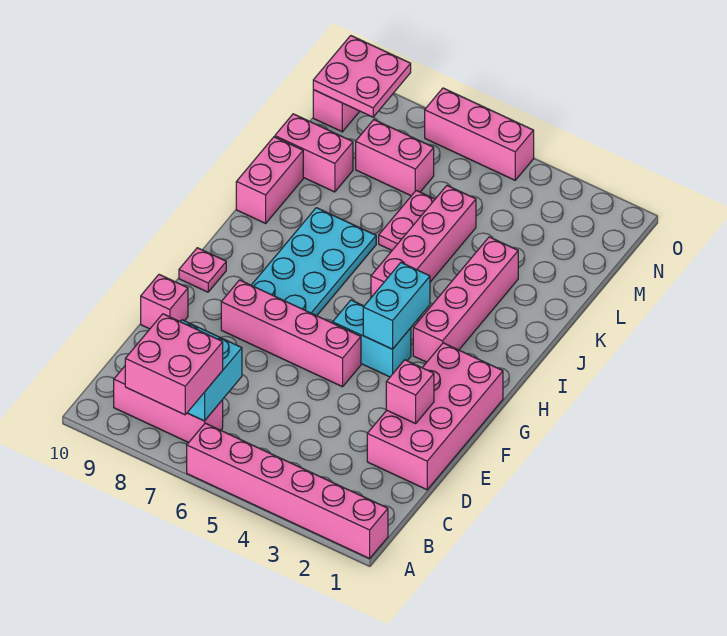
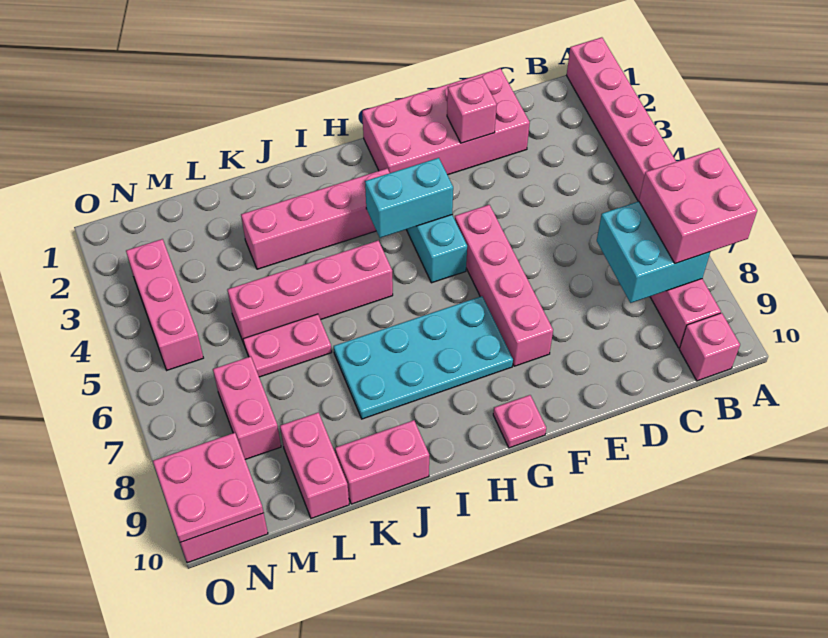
pink 1x1 brick [141,275,188,329] -> pink 1x1 brick moved to [679,313,740,381]
pink 1x3 brick [425,88,534,180] -> pink 1x3 brick moved to [126,239,203,370]

